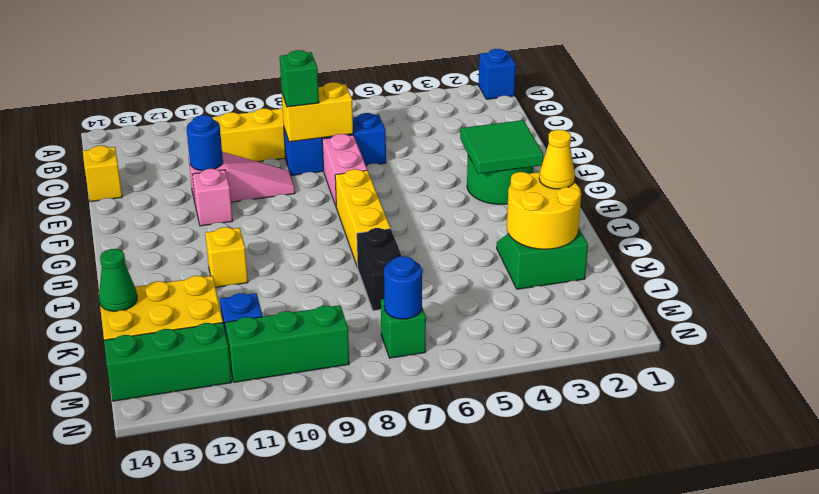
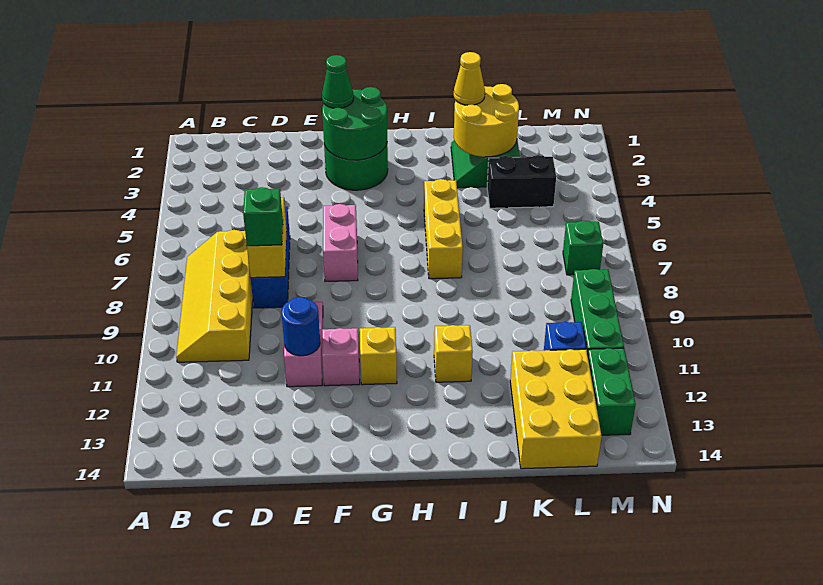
blue 1x1 brick [478,49,516,99] -> none
yellow 1x1 brick [83,146,122,202] -> yellow 1x1 brick moved to [360,327,397,385]
pink 1x2 brick [322,134,367,206] -> pink 1x2 brick turned to [323,204,358,282]
green 2x2 tile [460,120,543,174] -> green 2x2 round brick [322,87,387,160]
yellow 1x3 brick [335,169,390,267] -> yellow 1x3 brick turned to [424,179,463,279]
black 1x2 brick [357,228,402,311] -> black 1x2 brick moved to [487,155,556,208]
green 1x1 cone [99,249,137,311] -> green 1x1 cone moved to [322,55,354,108]
blue 1x1 round brick [384,256,422,319] -> none
green 1x3 brick [104,323,232,401] -> green 1x2 brick [588,348,636,435]

